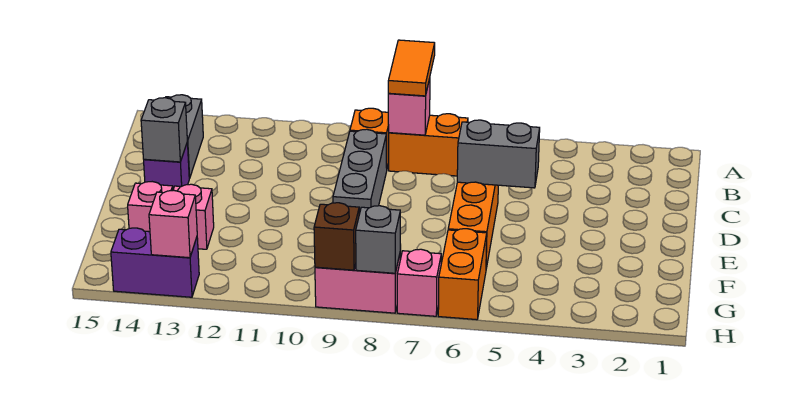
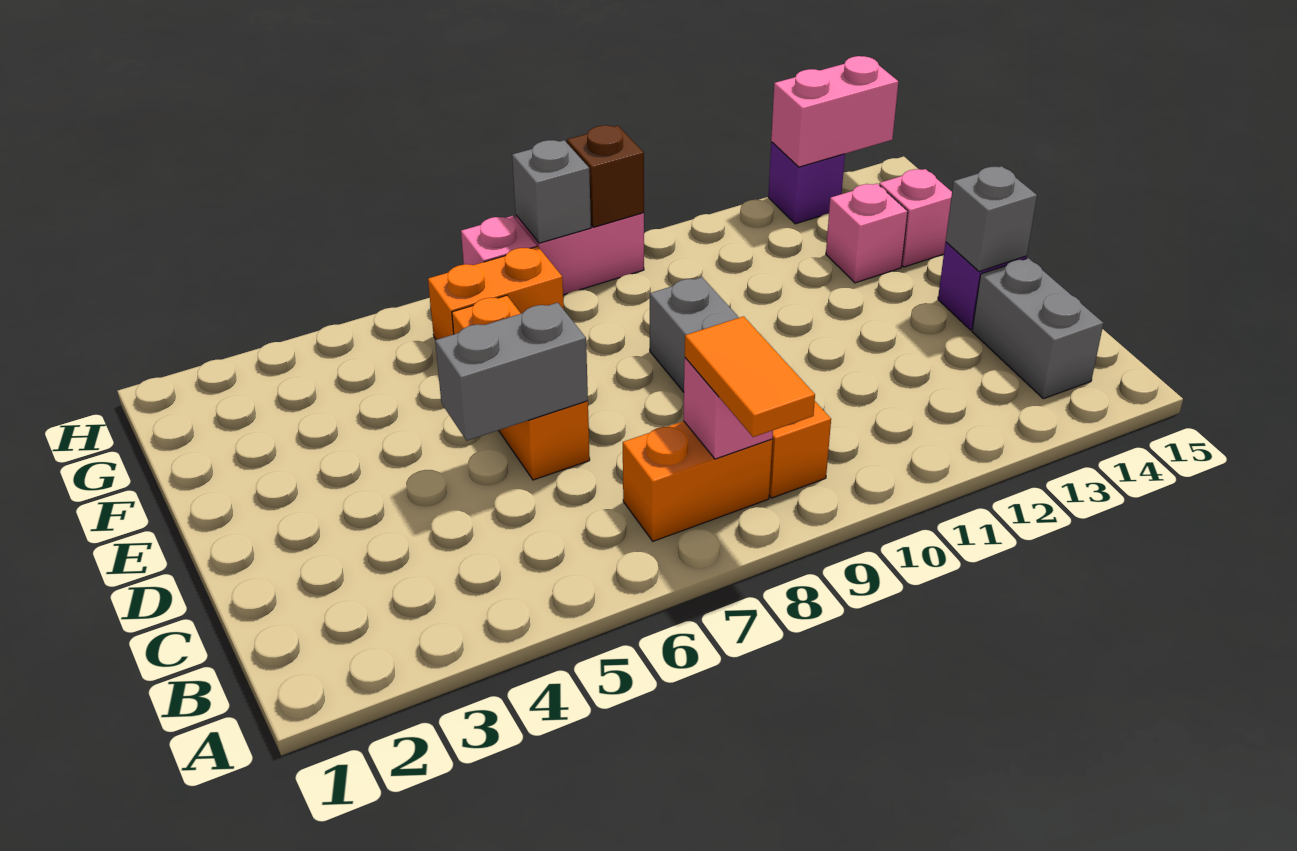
orange 1x2 brick [438,229,487,320] -> orange 1x2 brick turned to [428,246,564,340]
purple 1x2 brick [111,228,199,297] -> purple 1x1 brick [768,142,845,224]
pink 1x1 brick [149,191,197,258] -> pink 1x2 brick [771,56,898,167]

